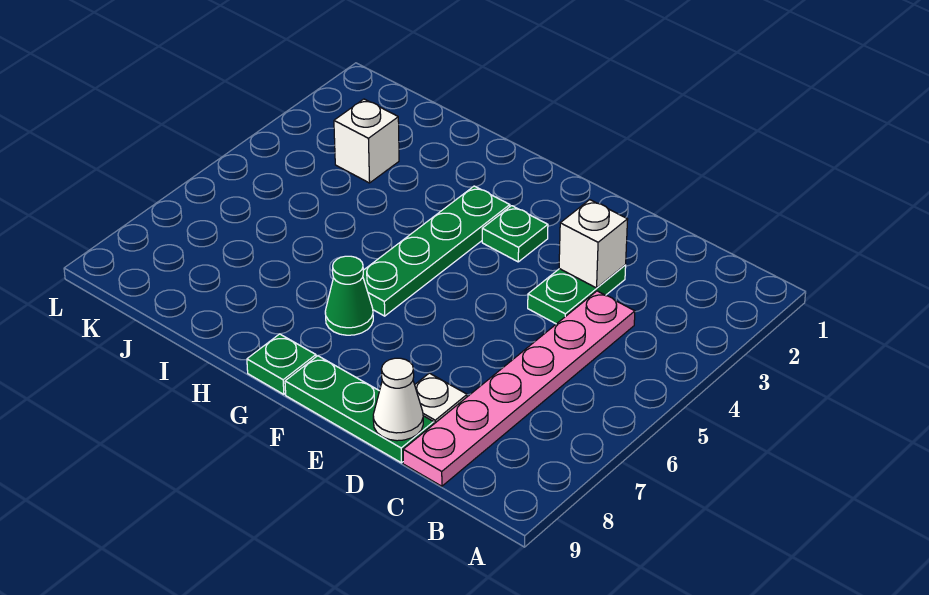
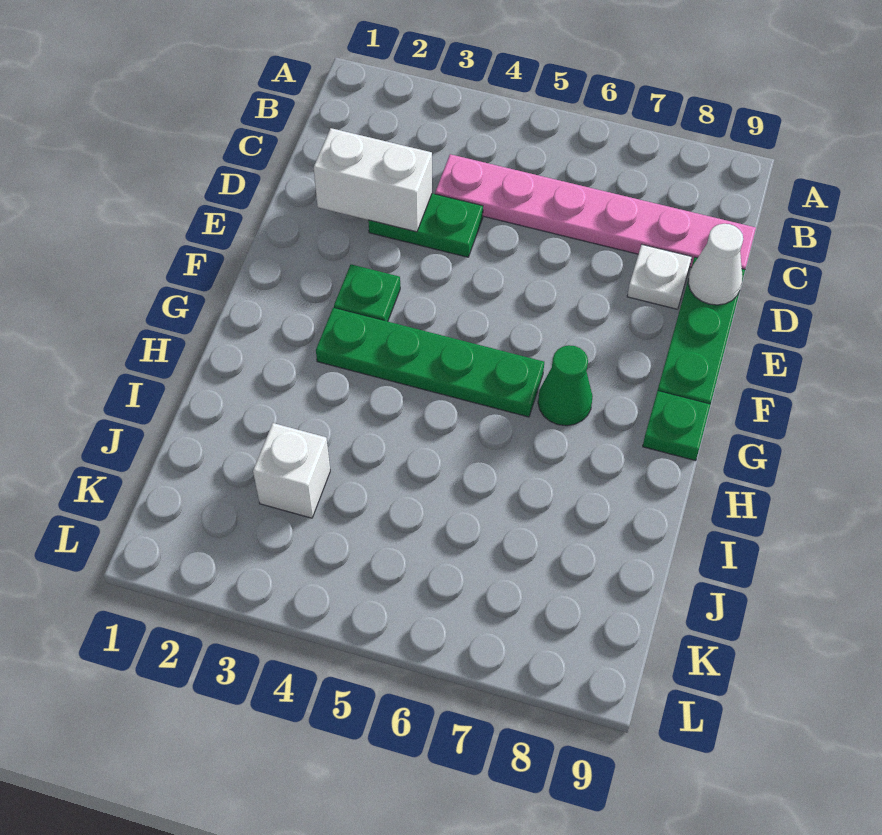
white 1x1 brick [559,200,628,288] -> white 1x2 brick [314,128,432,232]

